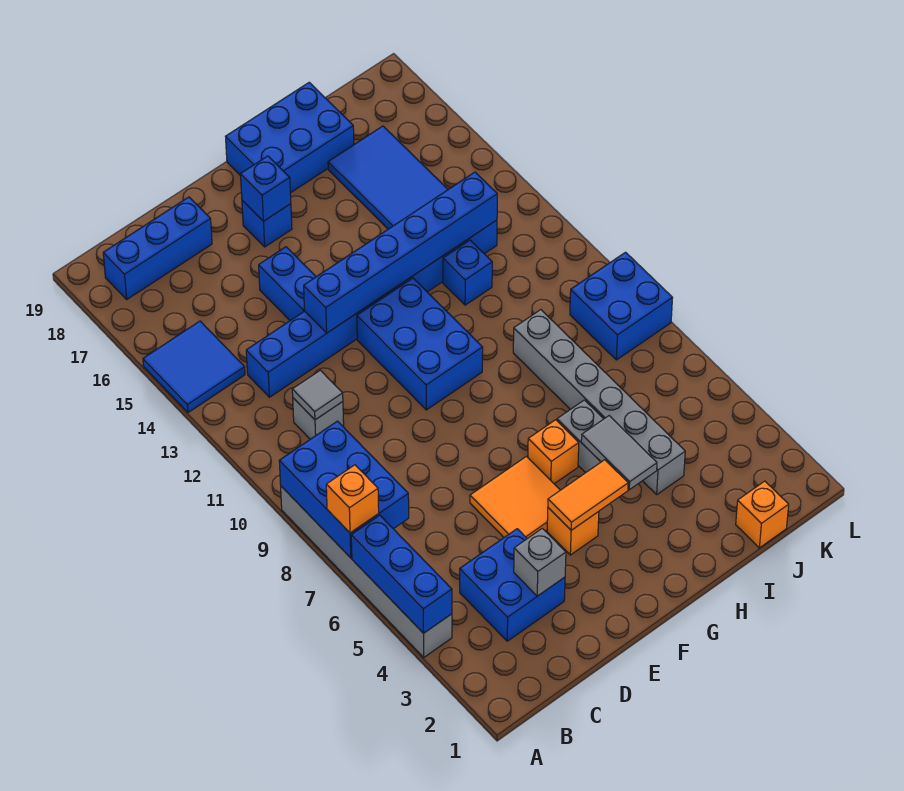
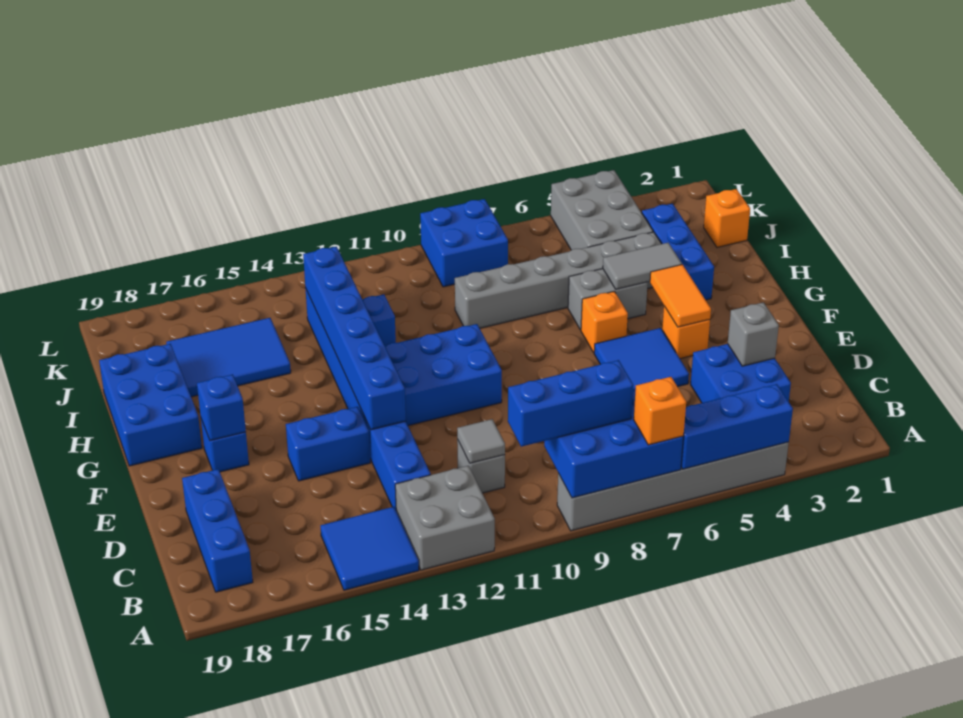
none -> grey 2x2 brick [395,466,495,570]
none -> blue 1x3 brick [508,360,633,447]
orange 2x2 tile [470,456,560,539] -> blue 2x2 tile [594,328,689,391]
none -> blue 1x3 brick [642,204,714,300]
none -> grey 2x3 brick [551,170,653,250]

